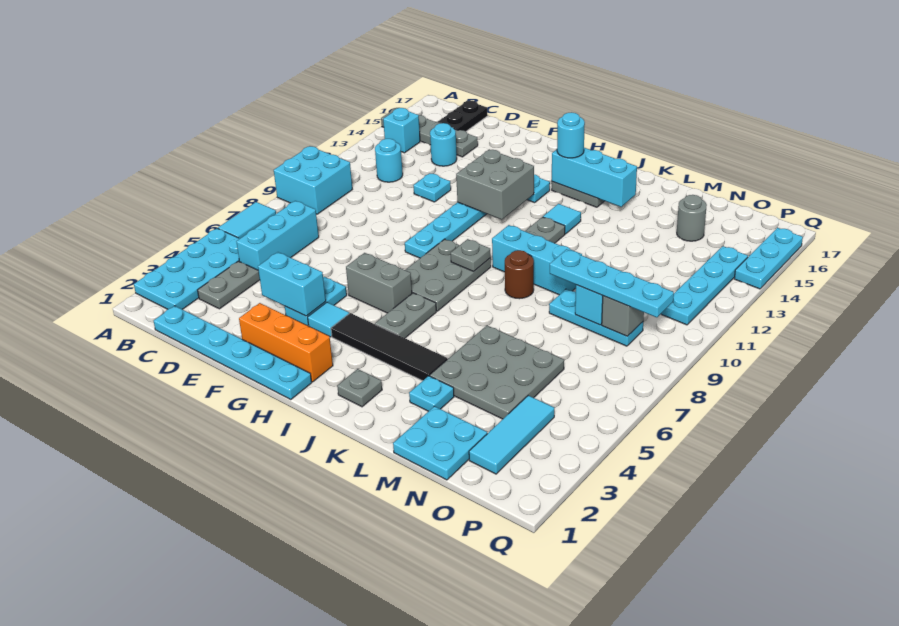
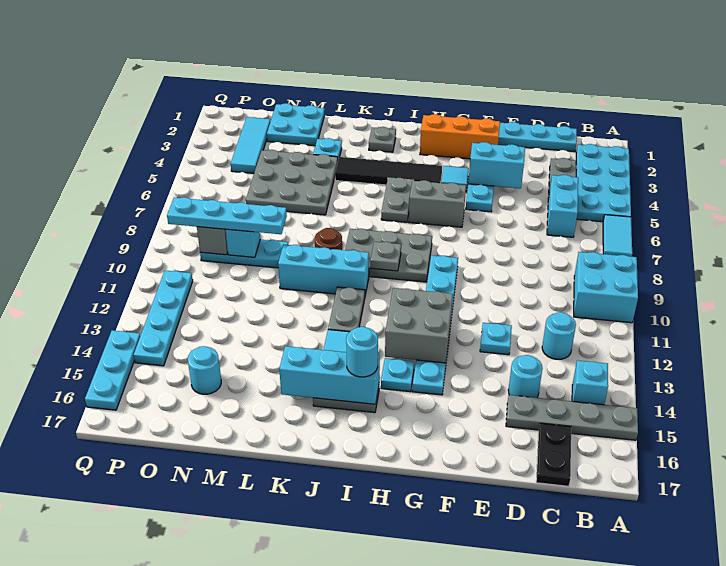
cyan 1x3 brick [236,201,319,270] -> cyan 1x2 brick [547,175,578,237]
grey 2x3 plate [406,239,491,311] -> grey 2x3 plate turned to [345,229,432,282]
grey 1x1 round brick [677,195,707,241] -> cyan 1x1 round brick [188,346,221,394]

